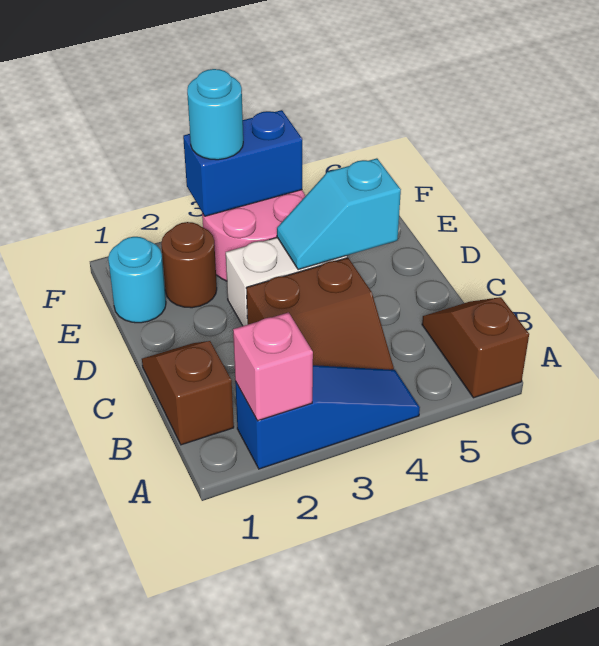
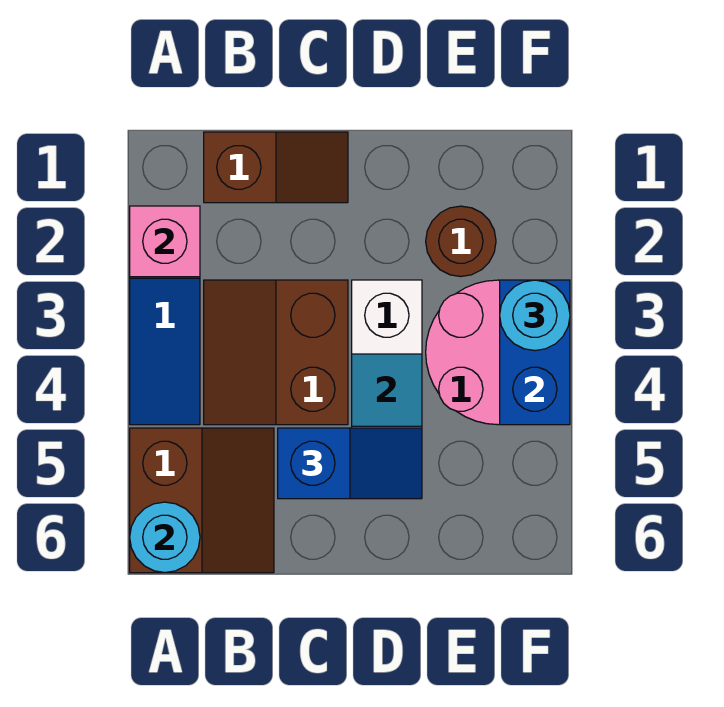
brown 1x2 slope [422,297,529,398] -> brown 2x2 slope [130,428,274,573]
none -> blue 1x2 slope [278,428,422,499]
cyan 1x1 round brick [108,237,166,323] -> cyan 1x1 round brick moved to [130,502,200,573]

